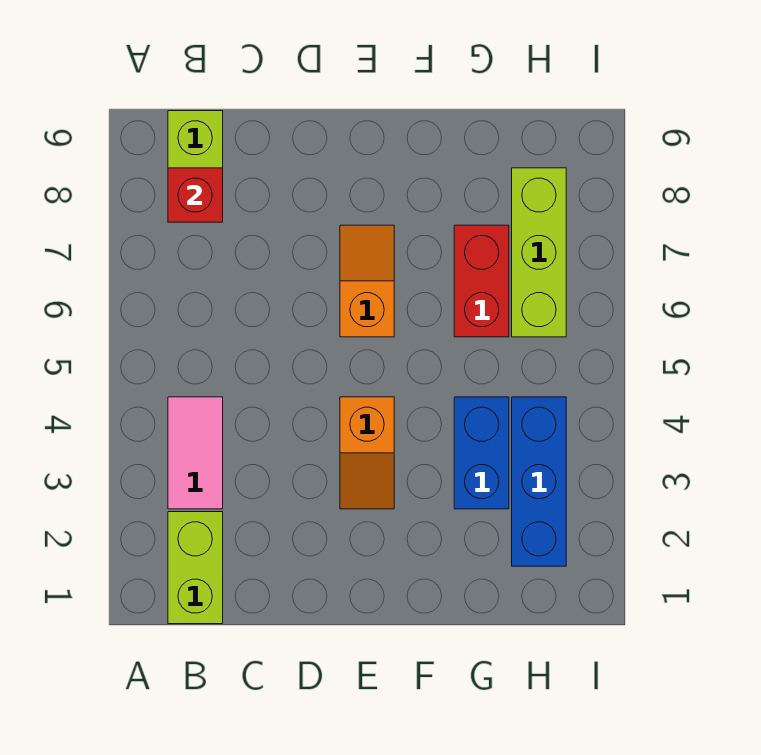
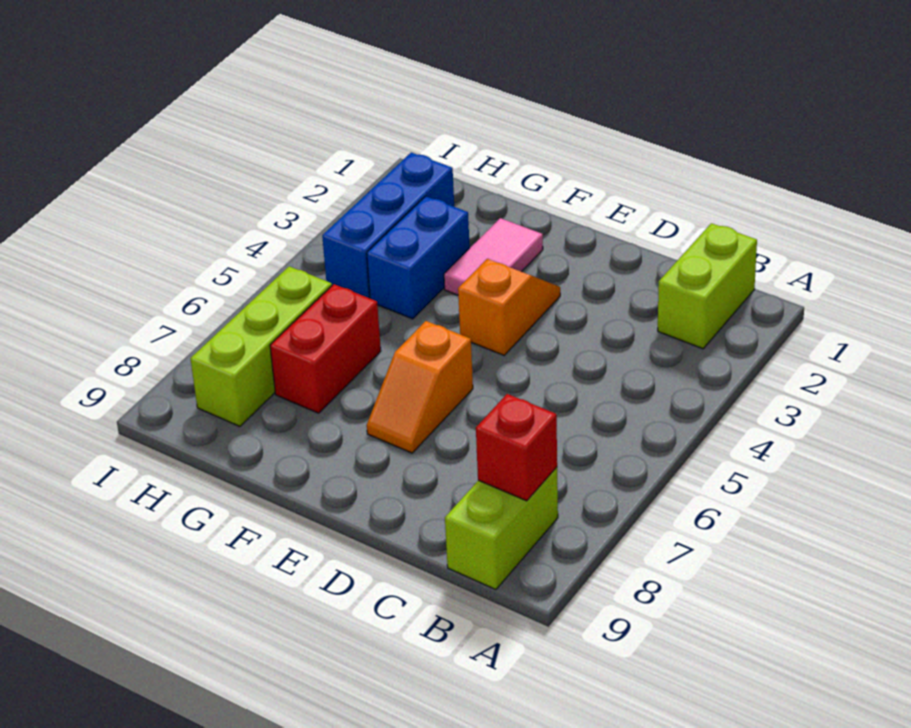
pink 1x2 tile [168,397,223,509] -> pink 1x2 tile moved to [444,218,543,295]

